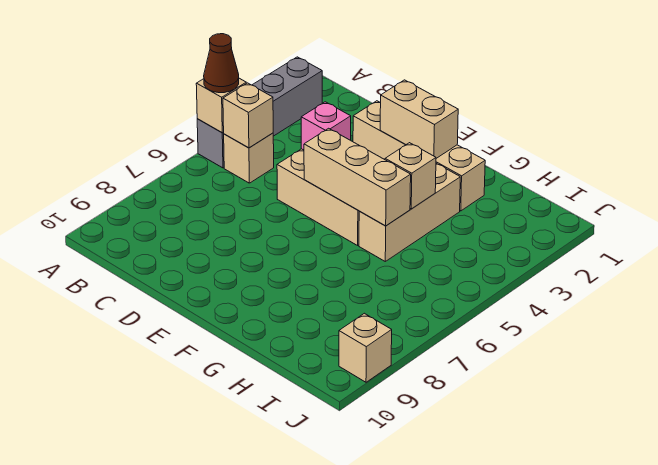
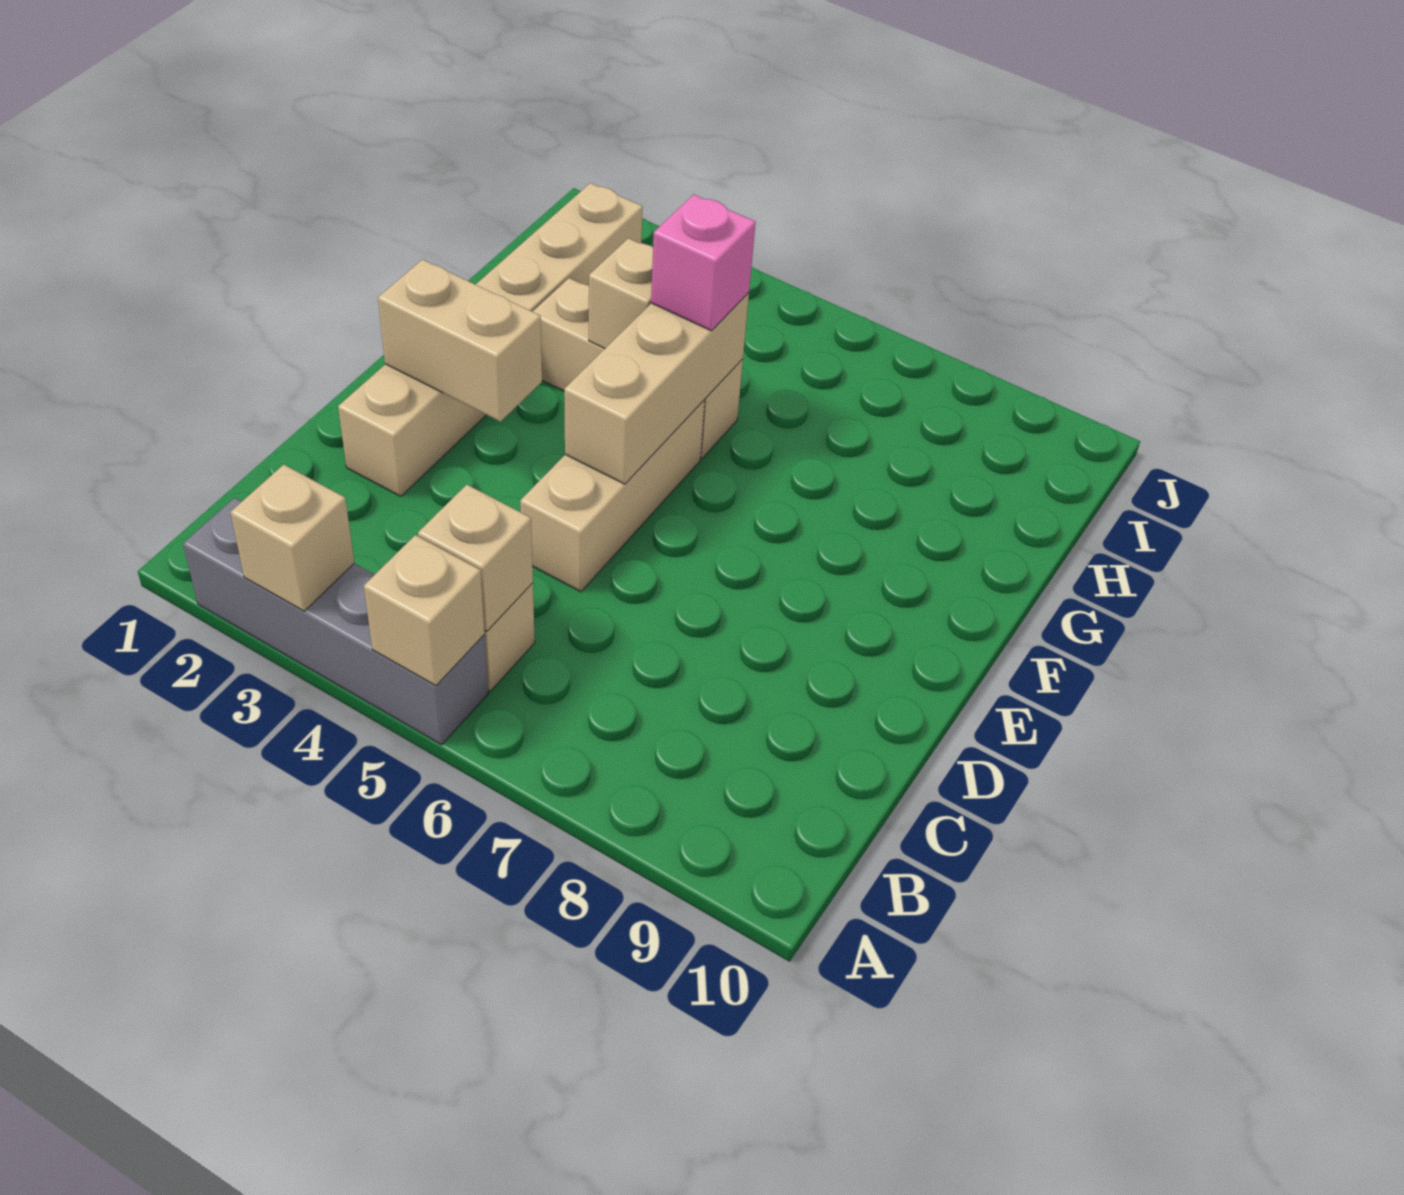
brown 1x1 cone [204,34,239,93] -> none
pink 1x1 brick [301,102,351,150] -> pink 1x1 brick moved to [651,195,756,331]
tan 1x4 brick [353,101,485,211] -> tan 1x6 brick [338,183,643,496]
tan 1x2 brick [380,80,458,158] -> tan 1x2 brick turned to [378,259,542,422]
tan 1x1 brick [339,313,392,382] -> tan 1x1 brick moved to [230,465,355,611]

